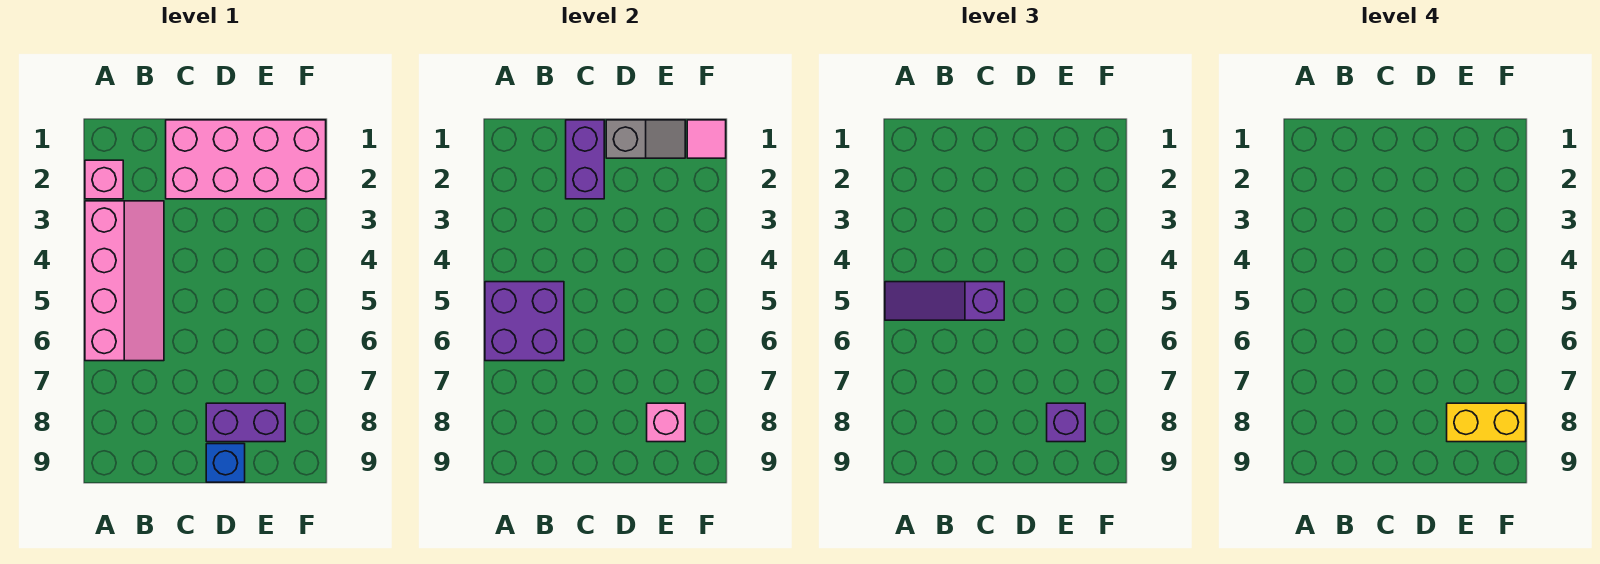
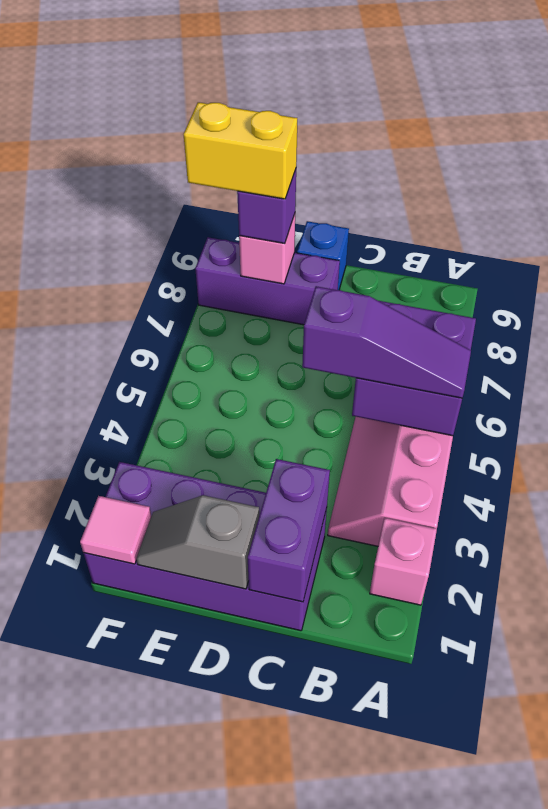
pink 2x4 brick [166,120,326,199] -> purple 2x4 brick [84,462,327,631]
purple 1x2 brick [206,403,285,442] -> purple 1x3 brick [195,237,340,325]

